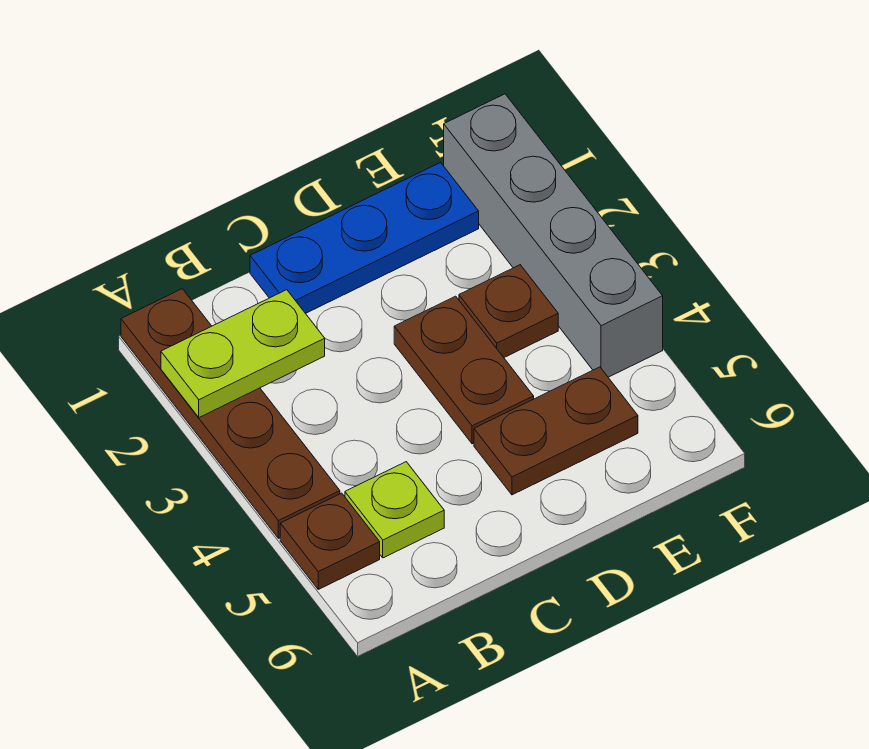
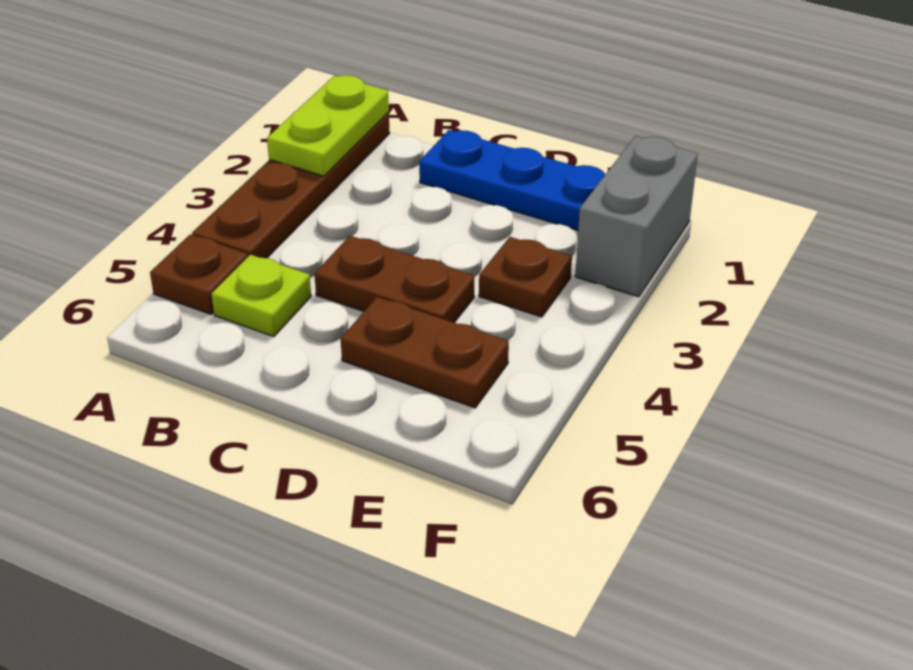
lime 1x2 plate [161,290,325,417] -> lime 1x2 plate turned to [267,75,389,176]
brown 1x2 plate [394,296,534,444] -> brown 1x2 plate turned to [314,236,474,322]
grey 1x4 brick [444,94,663,377] -> grey 1x2 brick [575,136,698,297]

